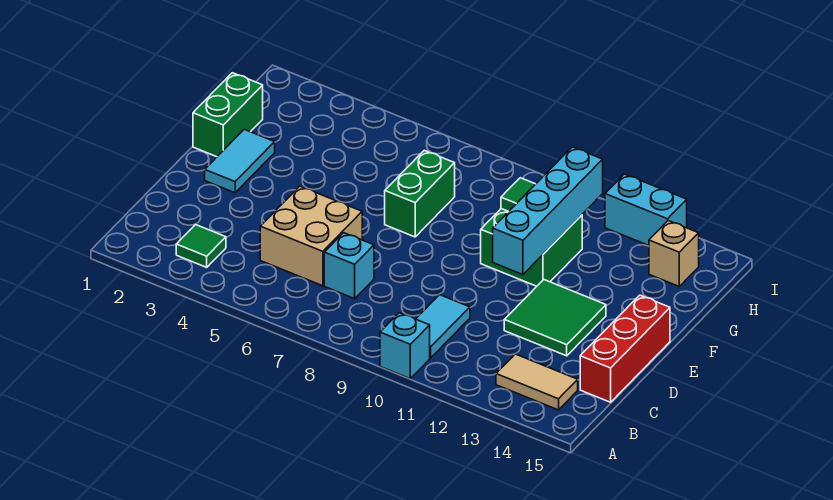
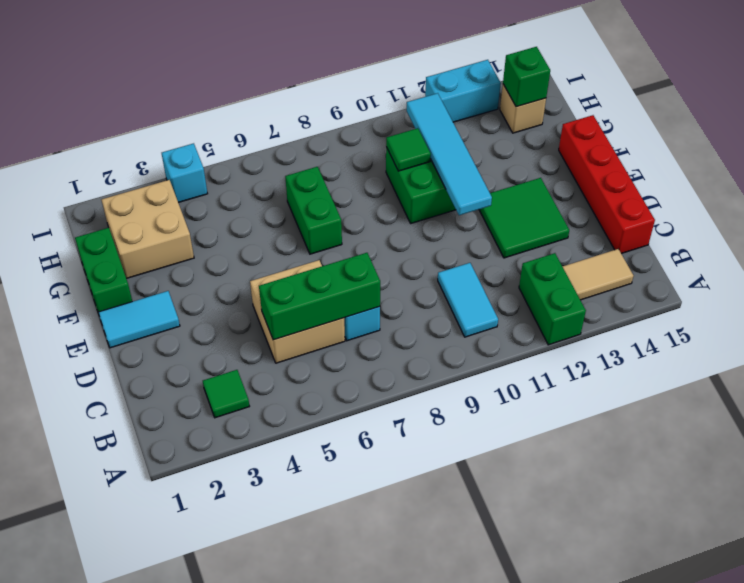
cyan 1x1 brick [380,313,430,378] -> cyan 1x1 brick moved to [162,143,208,203]
none -> green 1x2 brick [519,253,586,345]
none -> green 1x3 brick [259,253,380,340]
red 1x3 brick [580,295,670,402] -> red 1x4 brick [559,115,655,254]
cyan 1x2 tile [205,129,275,193] -> cyan 1x2 tile turned to [98,291,180,348]
cyan 1x4 brick [493,147,603,275] -> cyan 1x4 tile [407,93,492,215]
none -> tan 2x2 brick [102,180,194,279]
none -> green 1x1 brick [503,47,550,107]

